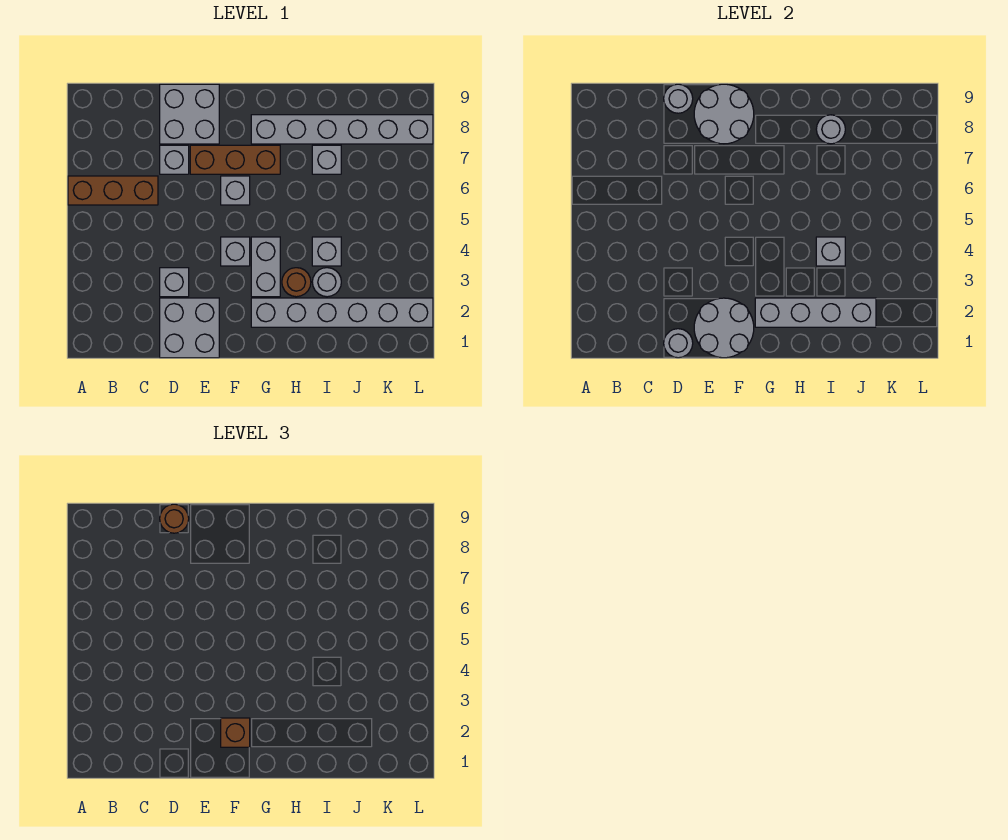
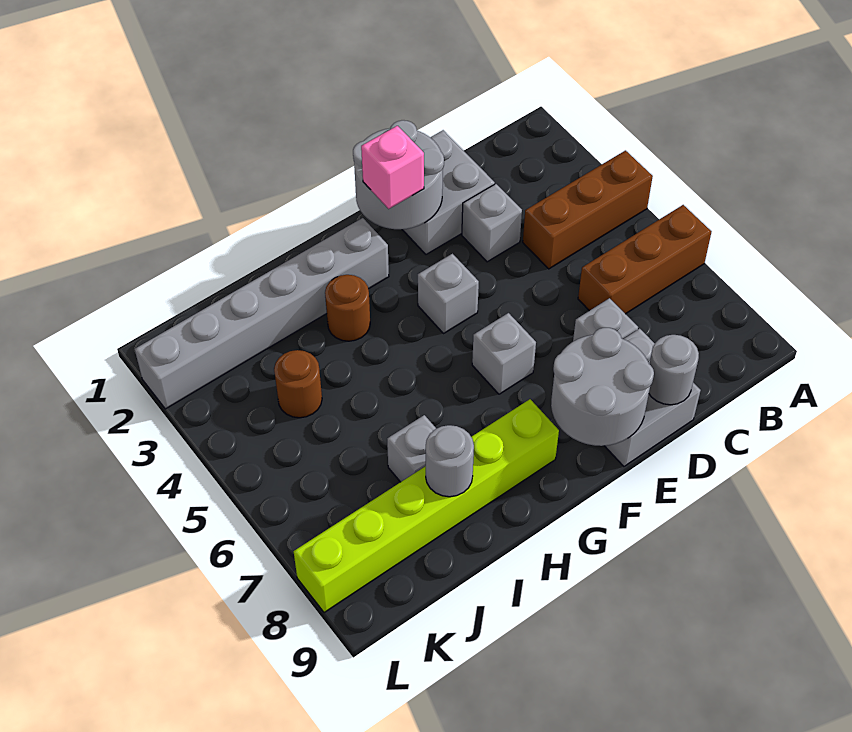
grey 1x1 round brick [664,329,693,358] -> none
brown 1x1 round brick [160,504,189,533] -> brown 1x1 round brick moved to [274,350,322,418]
brown 1x3 brick [190,145,280,174] -> brown 1x3 brick moved to [523,151,653,269]
brown 1x1 brick [221,718,250,747] -> pink 1x1 brick [361,126,424,209]
grey 1x4 brick [755,298,876,327] -> none
grey 1x2 brick [251,237,280,297] -> none
grey 1x6 brick [251,115,433,144] -> lime 1x6 brick [294,399,559,613]
grey 1x1 round brick [312,268,341,297] -> none
grey 1x1 brick [312,237,341,266] -> none
grey 1x1 brick [816,237,845,266] -> none

